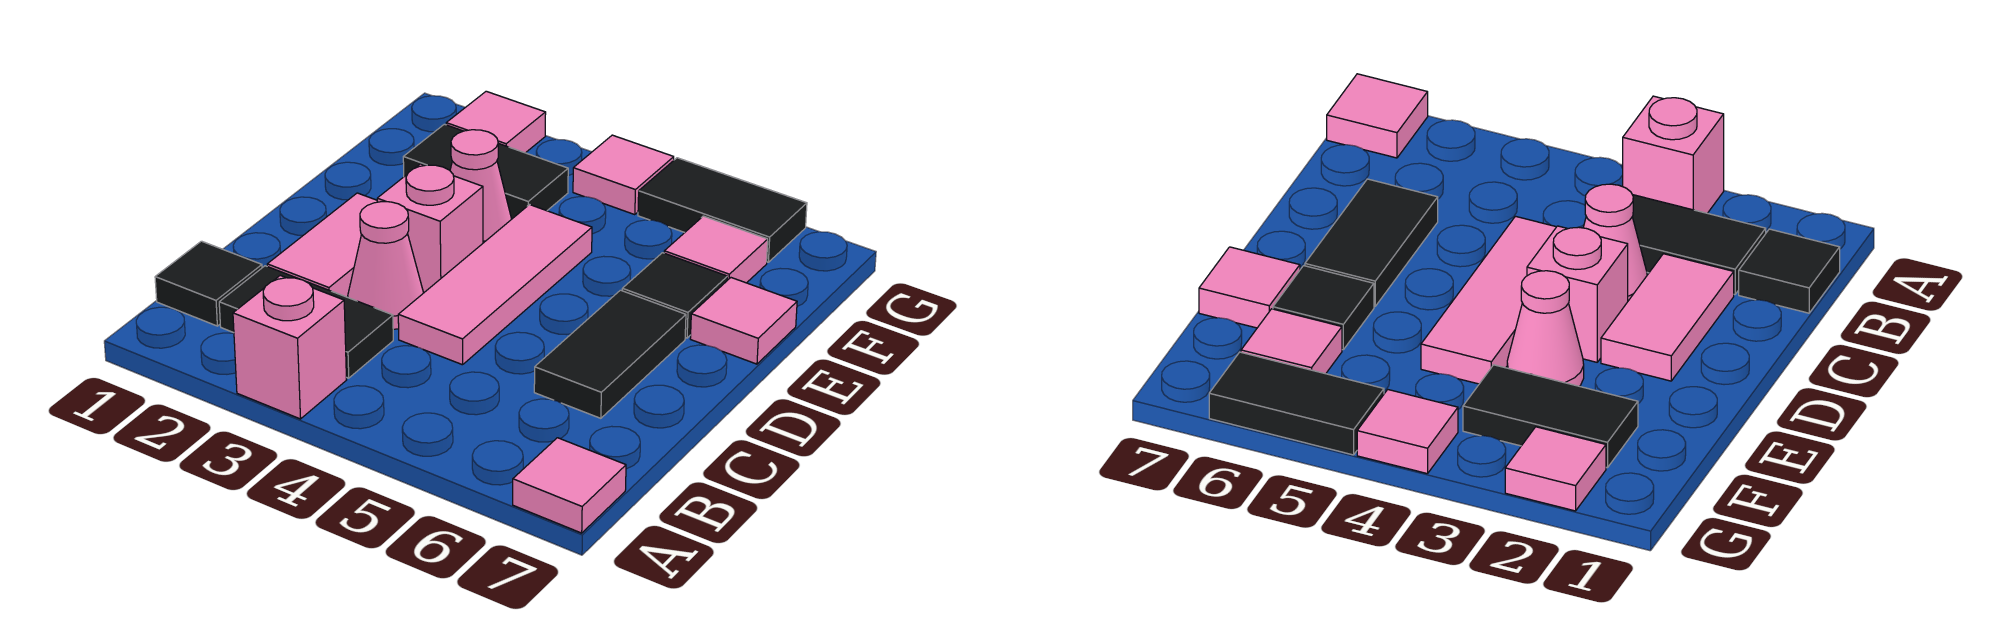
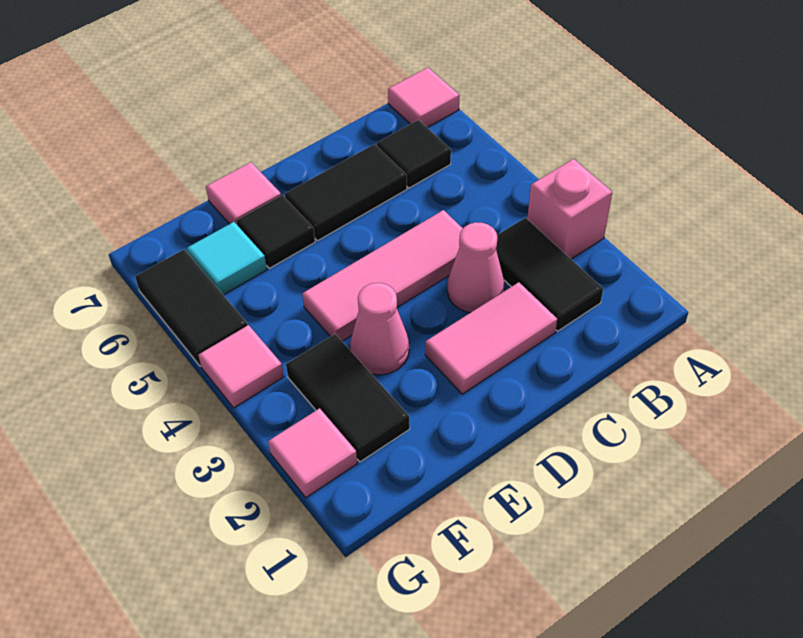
black 1x1 tile [155,241,262,326] -> black 1x1 tile moved to [377,120,451,188]
pink 1x1 brick [377,164,483,293] -> none
pink 1x1 tile [664,216,768,283] -> cyan 1x1 tile [187,222,267,295]

